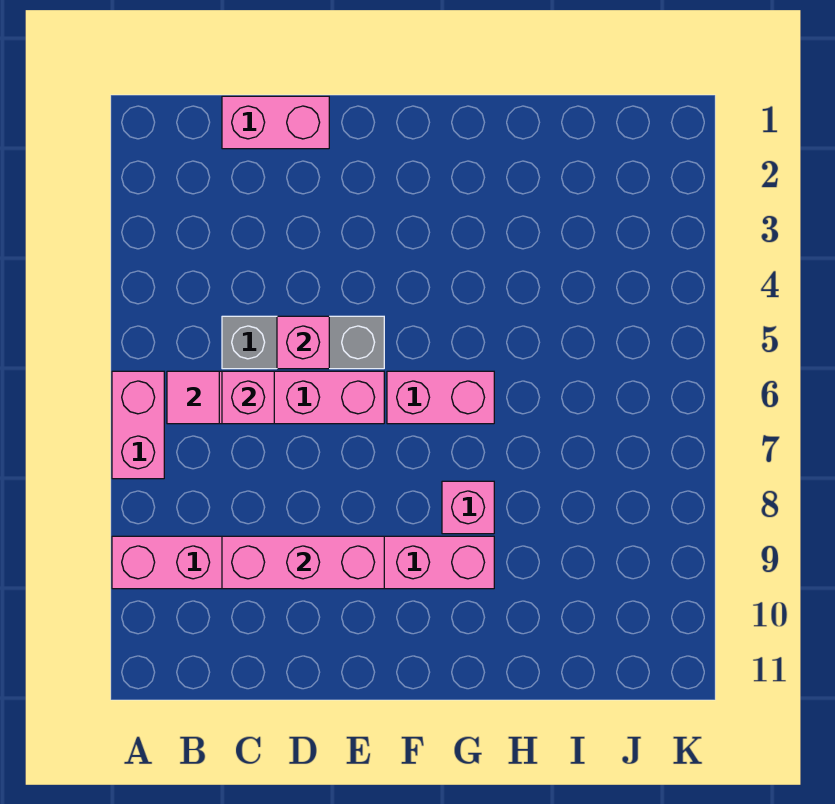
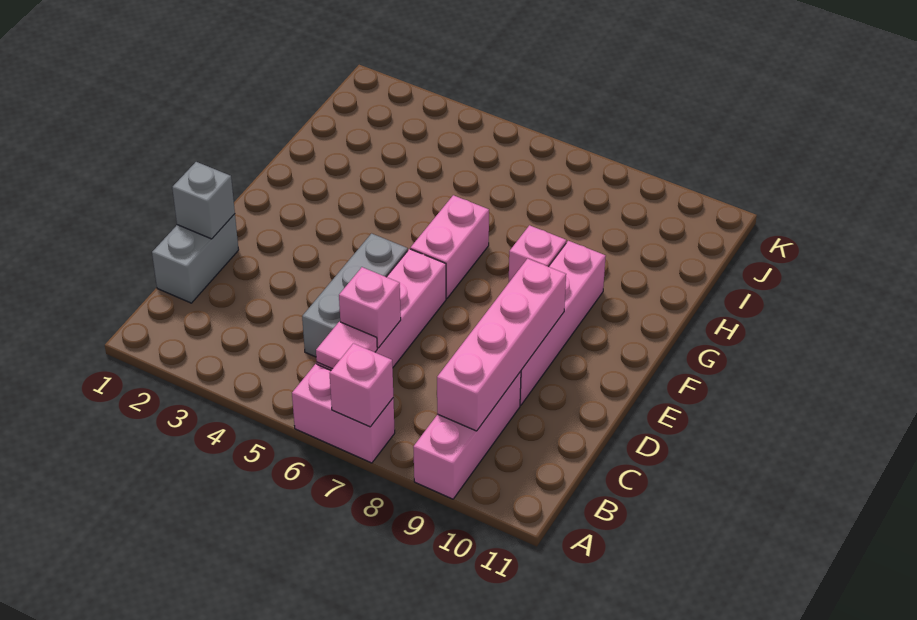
pink 1x2 brick [222,96,329,149] -> grey 1x2 brick [152,214,239,303]
pink 1x3 brick [222,536,384,589] -> pink 1x4 brick [437,258,566,431]
none -> grey 1x1 brick [172,162,235,239]
pink 1x1 brick [277,316,329,369] -> pink 1x1 brick moved to [330,343,393,427]

